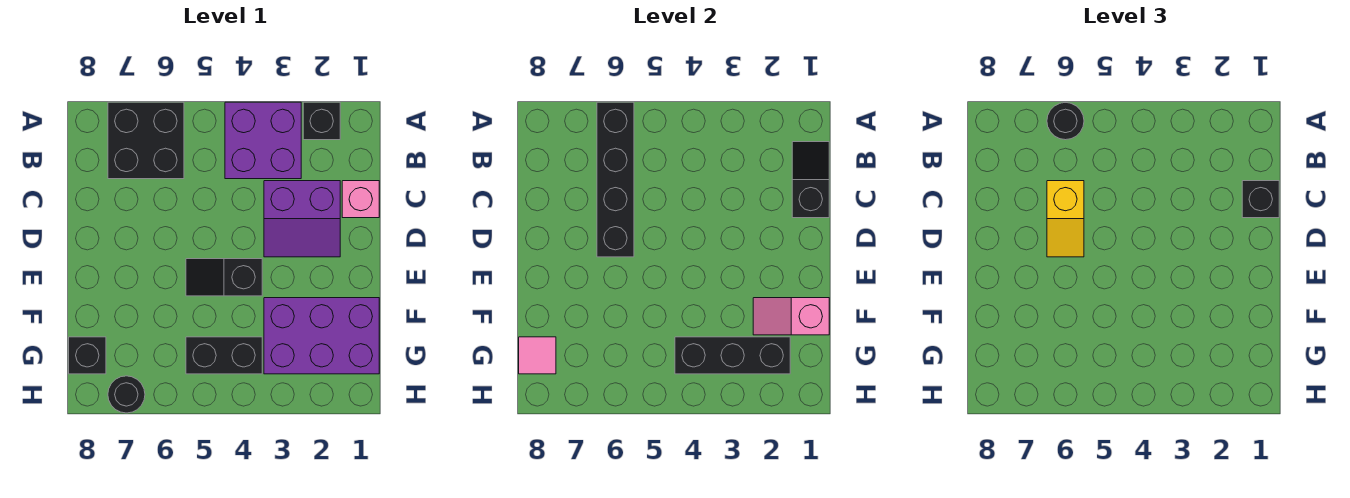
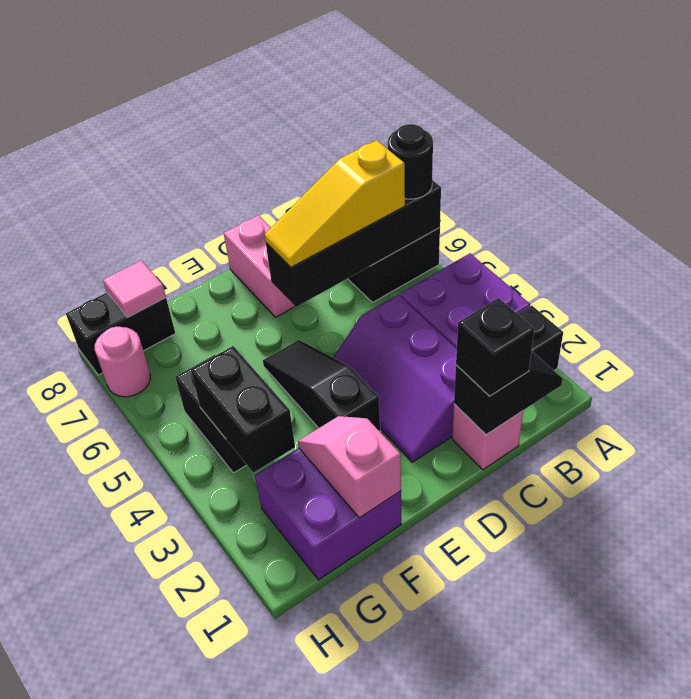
purple 2x2 slope [264,181,340,257] -> purple 2x3 slope [333,294,457,462]
yellow 1x2 slope [1047,181,1084,257] -> yellow 1x3 slope [265,140,405,267]
none -> pink 1x2 brick [224,215,295,317]
black 1x2 slope [186,259,262,296] -> black 1x3 slope [263,340,380,431]
purple 2x3 brick [264,298,379,374] -> purple 2x2 brick [255,448,401,580]
black 1x3 brick [675,337,790,374] -> black 1x2 brick [191,346,295,473]
black 1x1 brick [69,337,106,374] -> black 1x2 brick [66,293,175,375]
black 1x1 round brick [108,376,145,413] -> pink 1x1 round brick [95,327,151,397]

